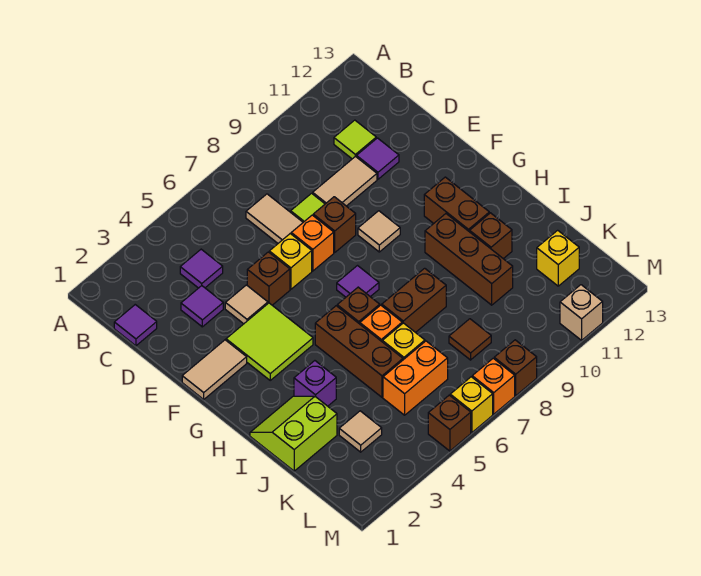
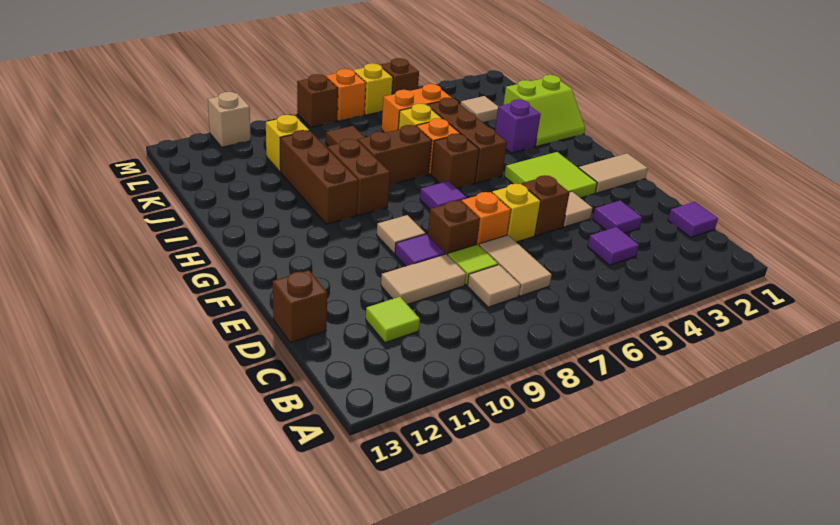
none -> tan 1x1 tile [467,265,521,307]
purple 1x1 tile [357,138,399,179] -> purple 1x1 tile moved to [395,234,445,266]
brown 1x2 brick [424,177,489,232] -> brown 1x2 brick moved to [327,139,390,215]
brown 1x1 brick [470,213,512,259] -> brown 1x1 brick moved to [273,270,327,343]
yellow 1x1 brick [537,230,579,286] -> yellow 1x1 brick moved to [266,115,309,172]

